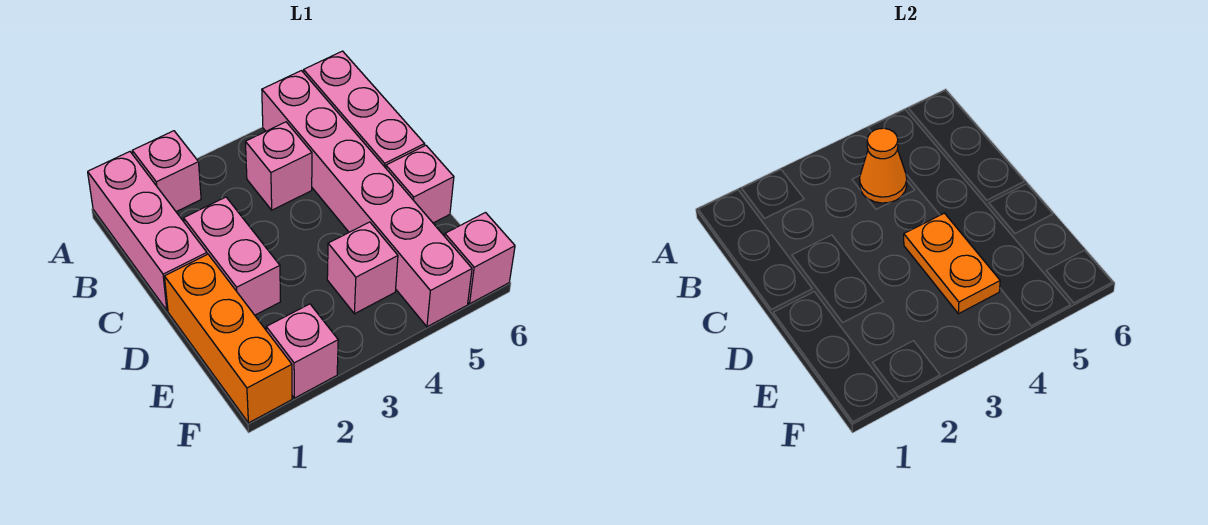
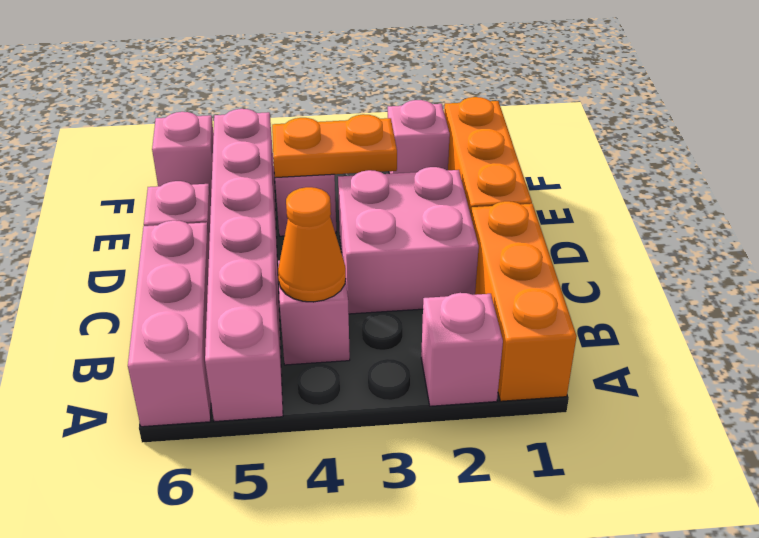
pink 1x3 brick [88,152,207,310] -> orange 1x3 brick [471,201,577,401]
pink 1x2 brick [184,197,281,315] -> pink 2x2 brick [338,167,479,314]
orange 1x2 plate [904,213,1000,314] -> orange 1x2 plate turned to [272,114,397,178]

